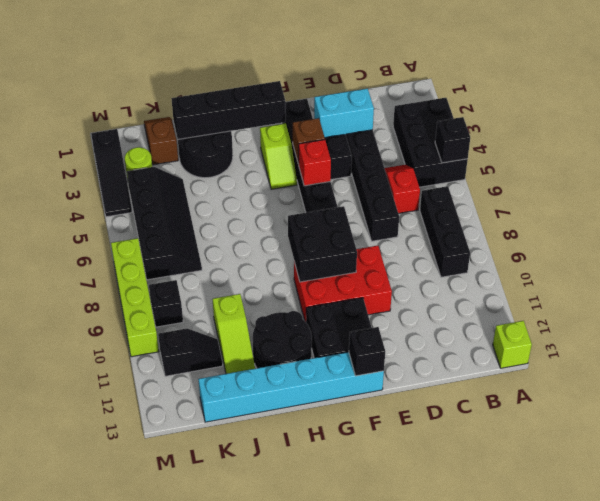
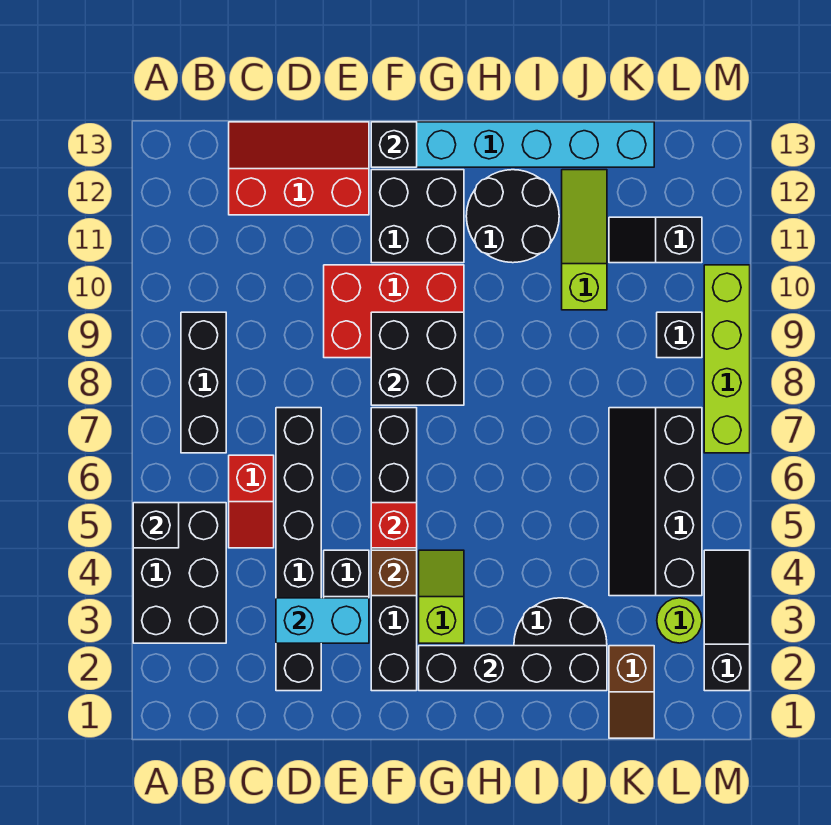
lime 1x1 brick [493,321,532,368] -> none
none -> red 2x3 slope [229,122,369,215]

